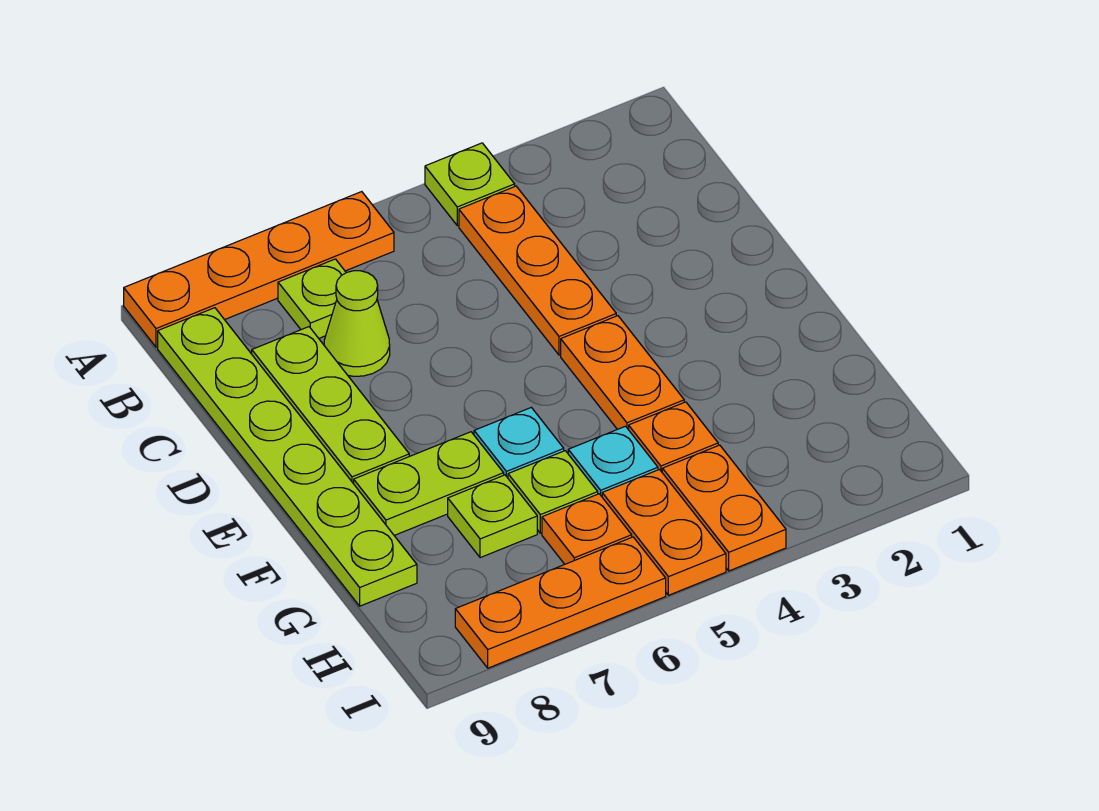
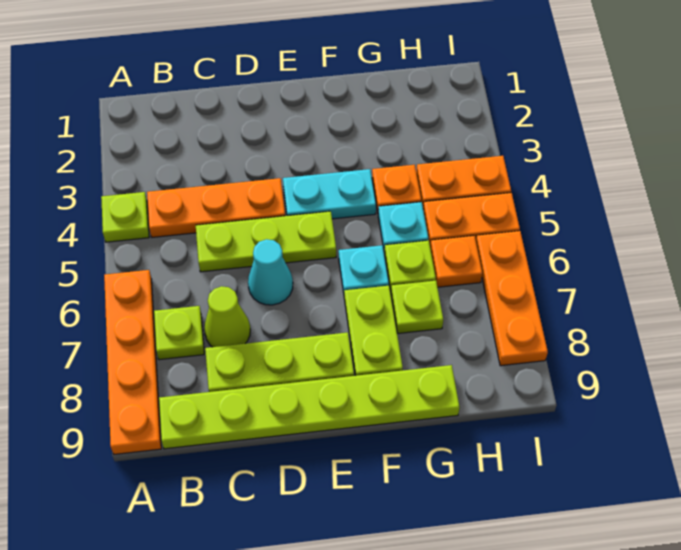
none -> lime 1x3 plate [196,211,336,272]
none -> cyan 1x1 cone [248,239,293,305]
orange 1x2 plate [561,316,684,430] -> cyan 1x2 plate [283,169,376,219]

